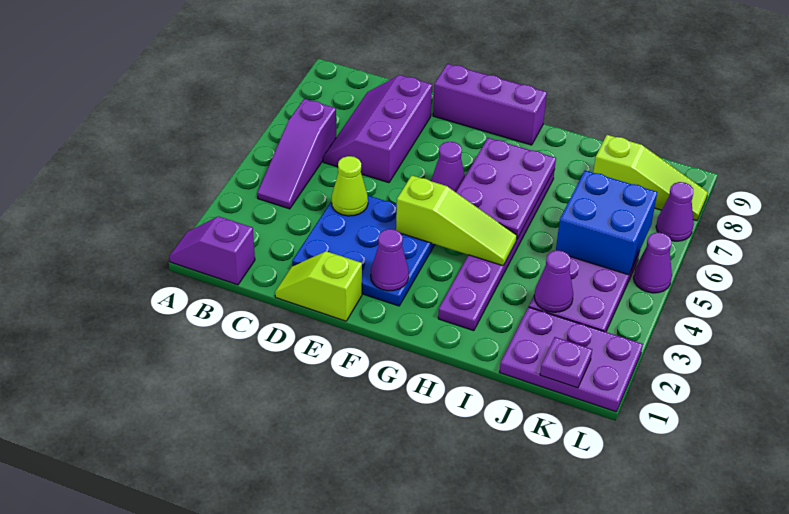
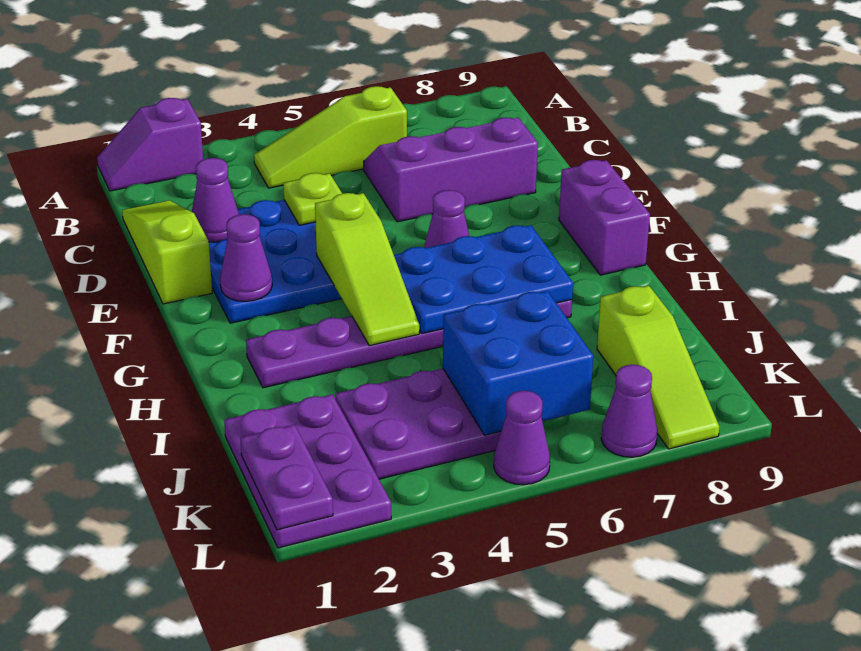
purple 1x2 slope [169,216,255,285] -> purple 1x2 slope turned to [97,98,203,191]
purple 1x3 slope [257,99,336,209] -> lime 1x3 slope [254,86,407,188]
lime 1x2 slope [275,251,362,321] -> lime 1x3 slope [122,200,212,304]
lime 1x1 cone [332,156,368,216] -> lime 1x1 plate [283,173,342,225]
purple 1x3 brick [433,64,547,145] -> purple 1x2 brick [559,160,650,275]
purple 2x3 plate [456,138,556,239] -> blue 2x3 plate [394,225,573,334]
purple 1x1 cone [534,250,573,312] -> purple 1x1 cone moved to [192,158,239,242]
purple 1x1 plate [540,337,592,388] -> purple 1x2 plate [240,425,333,530]

